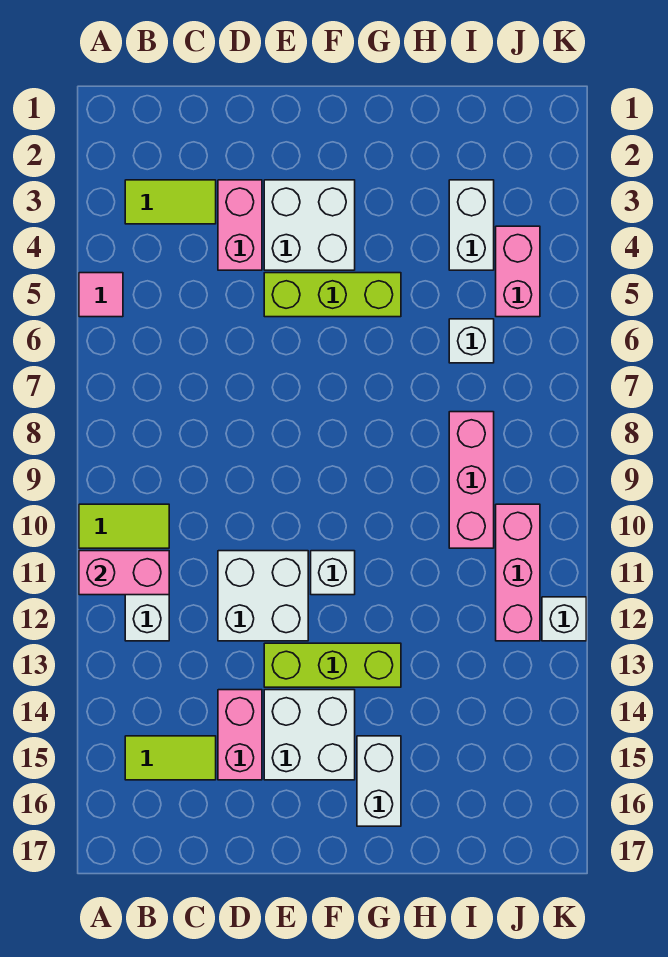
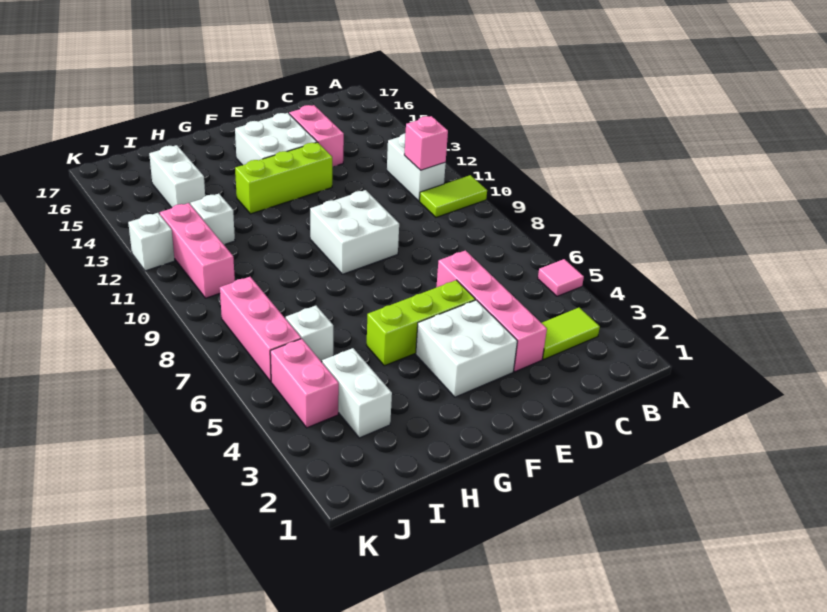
pink 1x2 brick [79,551,169,595] -> pink 1x1 brick [404,116,448,170]
lime 1x2 tile [125,736,216,780] -> none
pink 1x2 brick [218,180,262,270] -> pink 1x4 brick [436,250,547,372]
white 2x2 brick [218,551,308,641] -> white 2x2 brick moved to [310,190,399,274]
white 1x1 brick [311,551,355,595] -> white 1x1 brick moved to [190,194,235,244]
white 1x2 brick [357,736,401,826] -> white 1x2 brick moved to [149,145,205,208]
pink 1x3 brick [449,412,494,548] -> pink 1x3 brick moved to [220,277,301,381]

